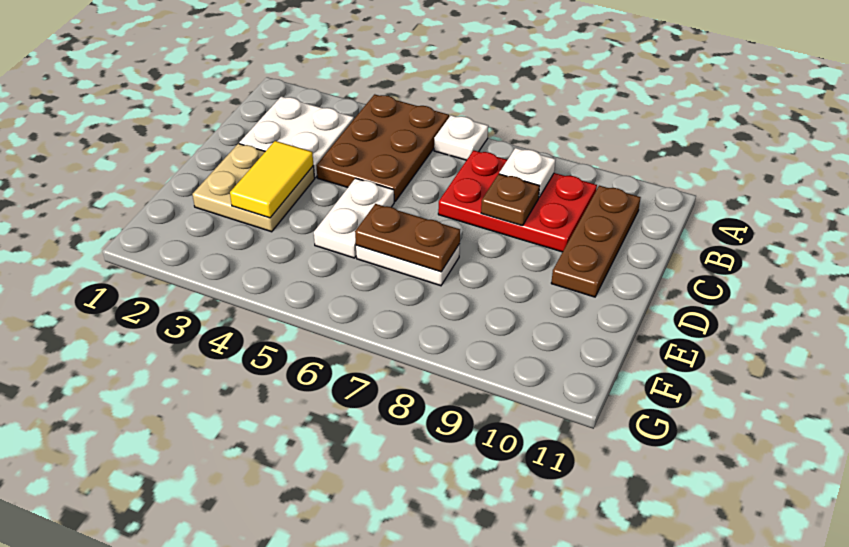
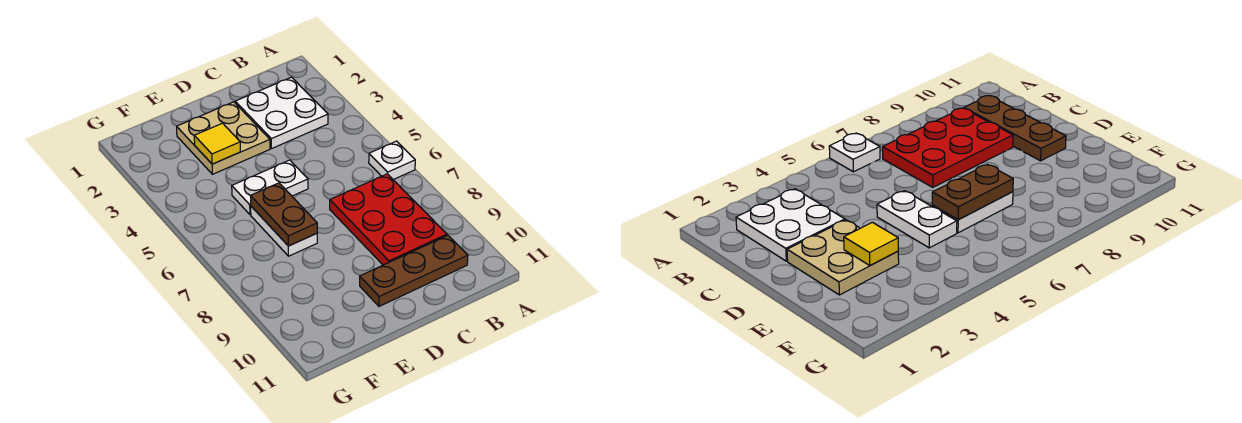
brown 2x3 plate [316,94,449,202] -> none
white 1x1 plate [499,148,556,197] -> none
brown 1x1 plate [481,174,540,226] -> none
yellow 1x2 tile [230,141,313,218] -> yellow 1x1 tile [194,123,240,164]

